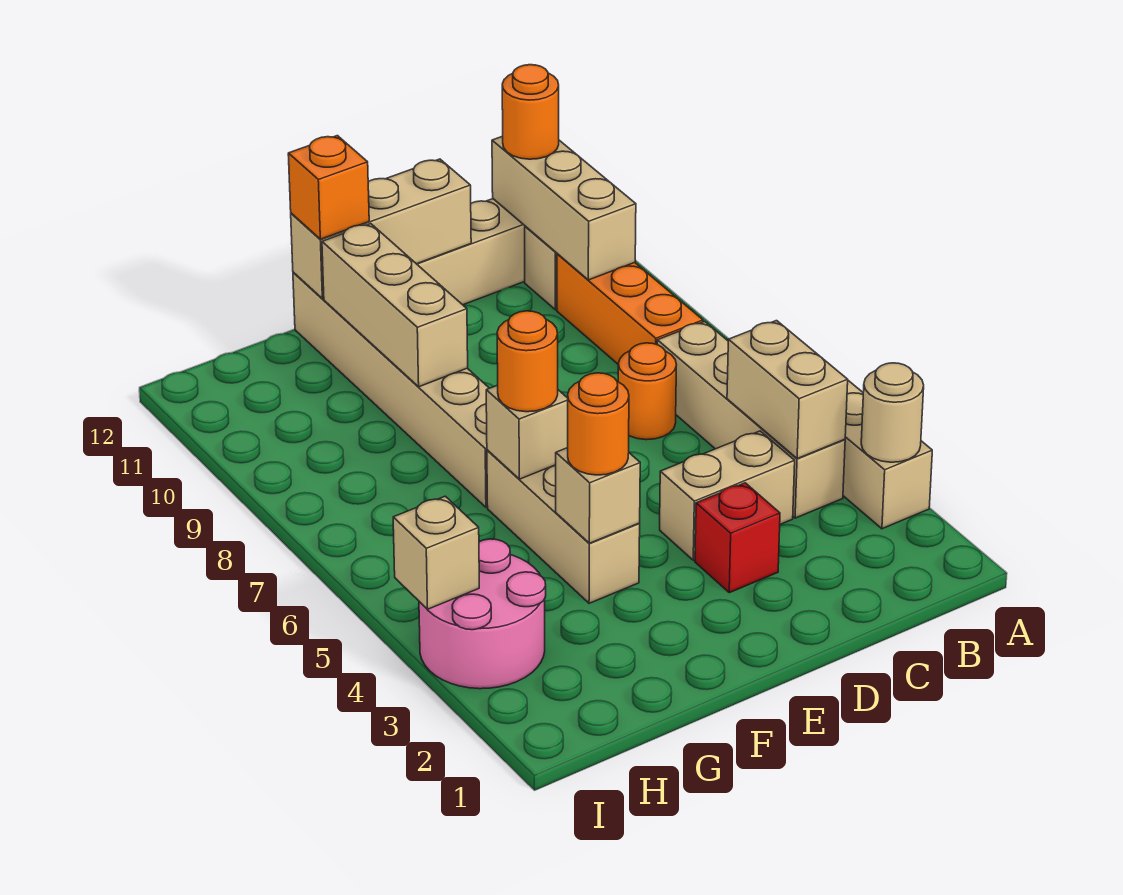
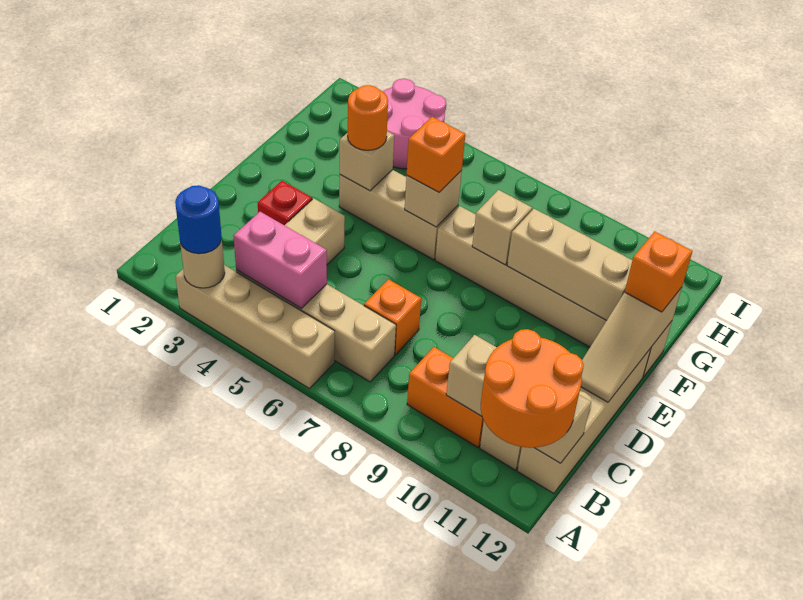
none -> blue 1x1 round brick [175,185,222,254]
tan 1x2 brick [727,321,848,459] -> pink 1x2 brick [234,212,327,308]
orange 1x3 brick [557,254,703,364] -> orange 1x2 brick [407,347,484,447]
orange 1x1 round brick [502,65,559,159] -> orange 2x2 round brick [481,329,584,448]
orange 1x1 round brick [618,343,676,440] -> orange 1x1 brick [364,279,421,355]
tan 1x3 brick [291,159,471,299] -> tan 1x3 slope [581,287,682,402]
orange 1x1 round brick [497,311,558,412] -> orange 1x1 brick [407,117,465,192]
tan 1x1 brick [393,496,479,609] -> tan 1x1 brick moved to [472,190,532,265]

